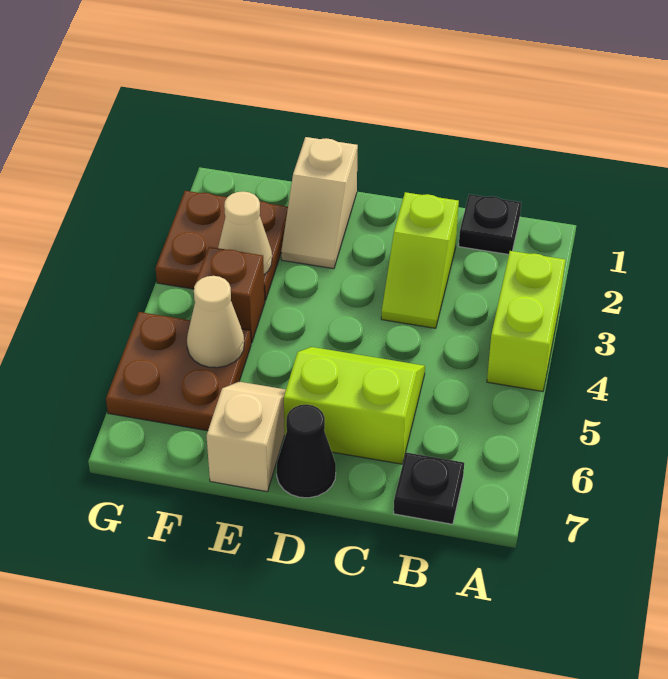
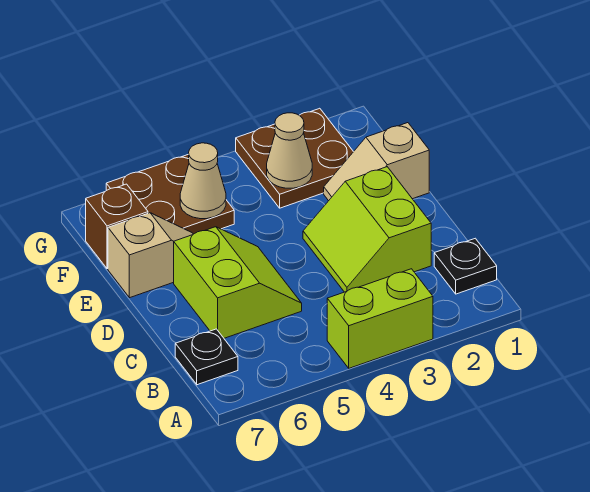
lime 1x2 slope [381,192,459,328] -> lime 2x2 slope [303,167,431,292]
black 1x1 cone [277,404,336,498] -> none
brown 1x1 brick [195,247,265,343] -> brown 1x1 brick moved to [86,184,148,269]

